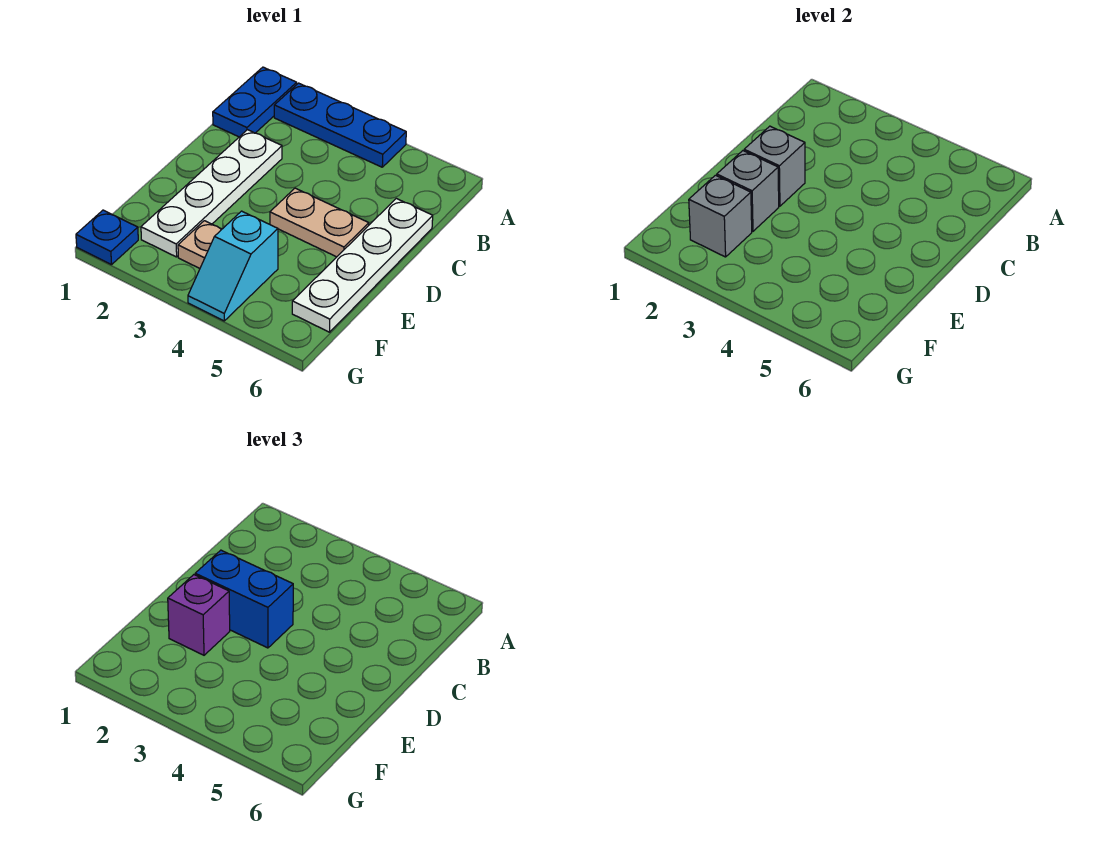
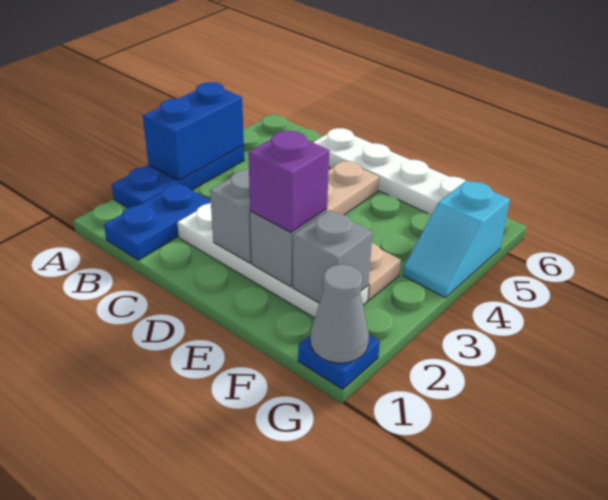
blue 1x2 plate [213,67,297,137] -> blue 1x2 plate turned to [104,183,211,260]
blue 1x2 brick [195,550,293,648] -> blue 1x2 brick moved to [143,82,244,181]
cyan 1x2 slope [188,211,278,321] -> cyan 1x2 slope turned to [403,181,510,298]
none -> grey 1x1 cone [310,265,369,363]

